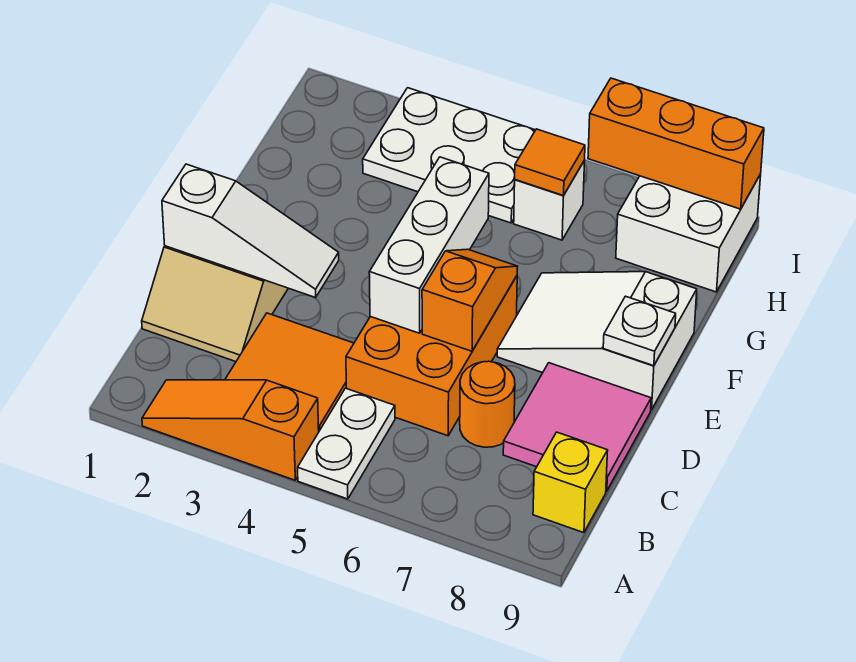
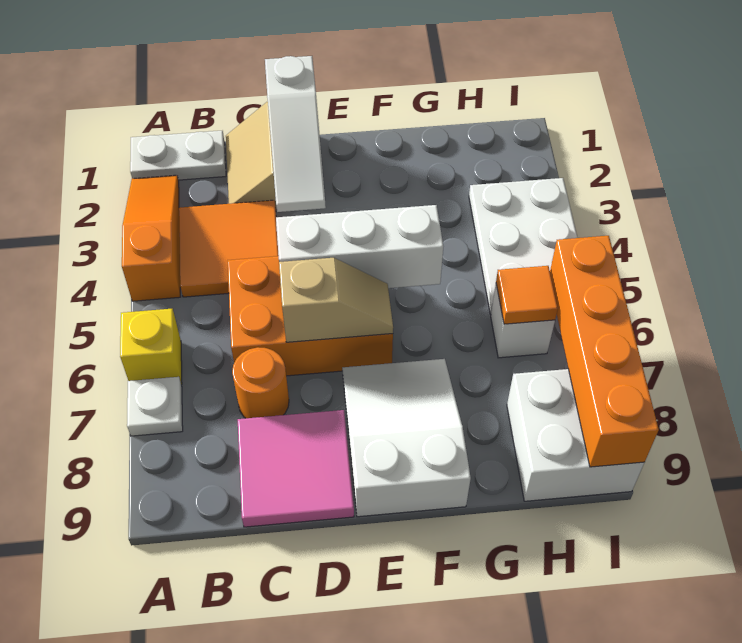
white 1x2 plate [298,388,395,499] -> white 1x2 plate moved to [130,131,226,180]
yellow 1x1 brick [533,432,608,533] -> yellow 1x1 brick moved to [120,309,182,385]
orange 1x2 slope [422,249,518,351] -> tan 1x2 slope [279,258,393,342]
white 1x1 plate [603,296,676,366] -> white 1x1 plate moved to [127,377,183,436]
orange 1x3 brick [588,78,764,209] -> orange 1x4 brick [550,236,659,467]

